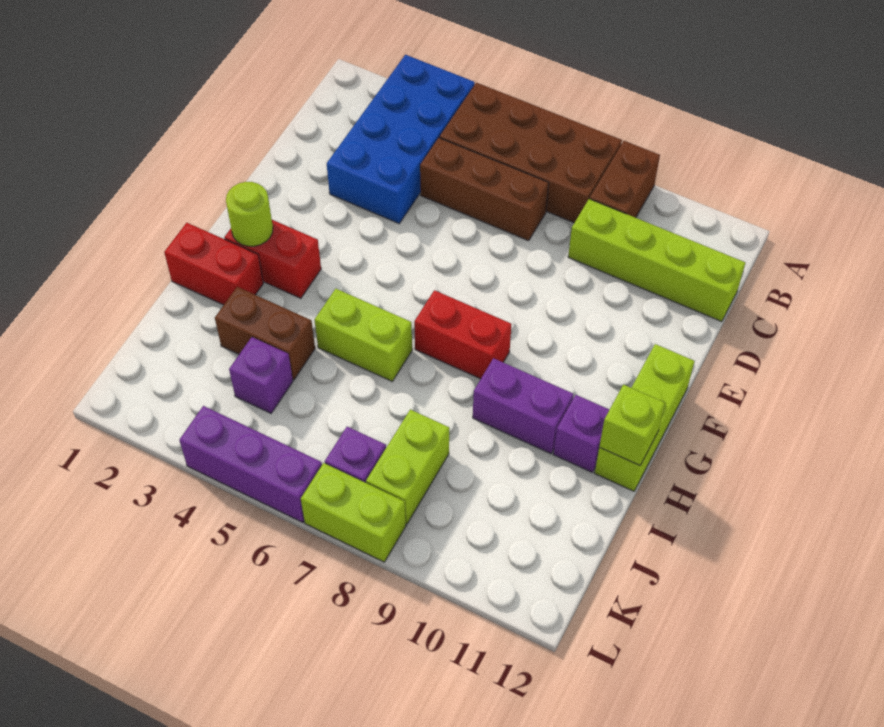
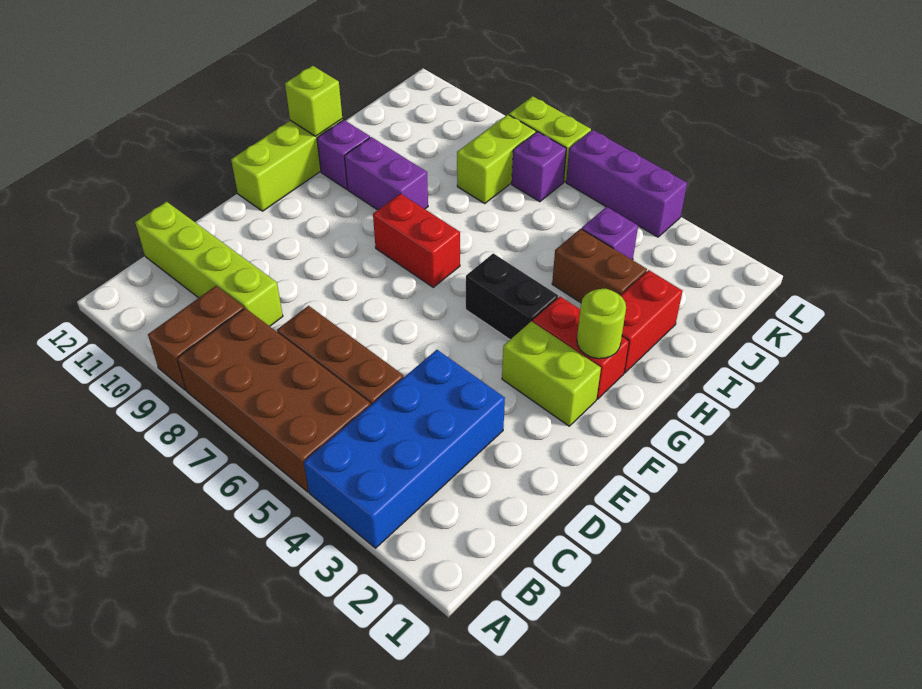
none -> black 1x2 brick [466,253,558,339]
red 1x2 brick [164,223,263,305] -> red 1x2 brick turned to [621,270,683,373]
lime 1x2 brick [315,289,412,381] -> lime 1x2 brick moved to [502,321,601,426]

